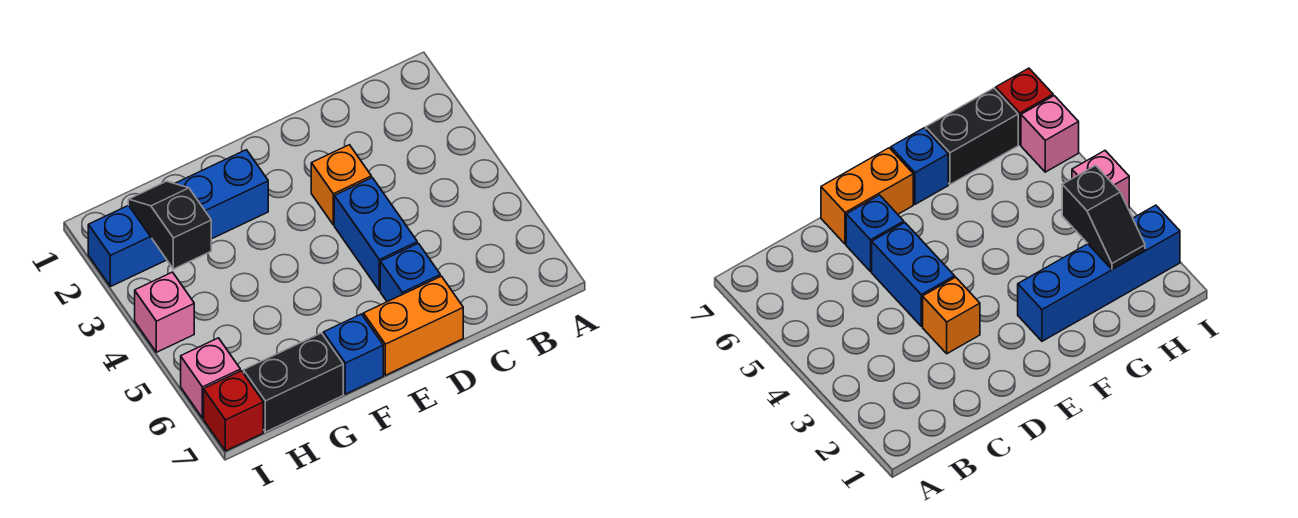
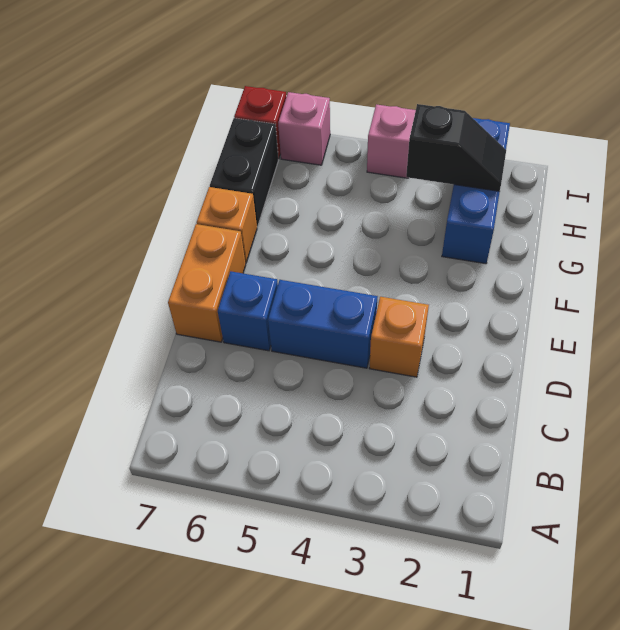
blue 1x4 brick [88,150,268,287] -> blue 1x3 brick [442,118,510,264]
blue 1x1 brick [323,314,383,394] -> orange 1x1 brick [197,187,257,263]

